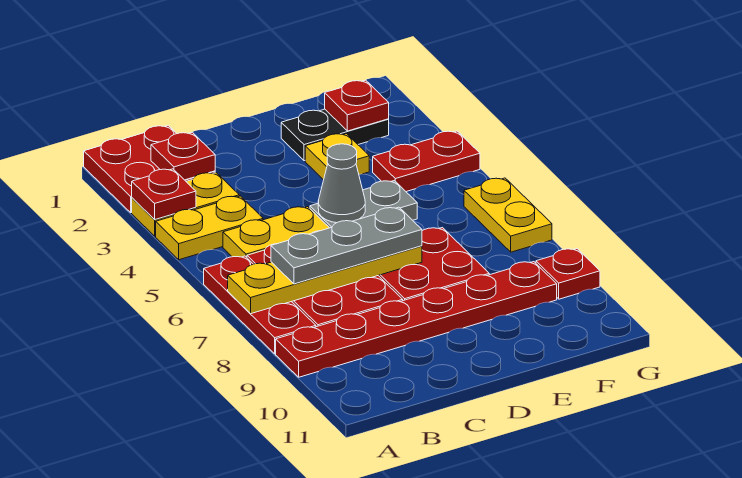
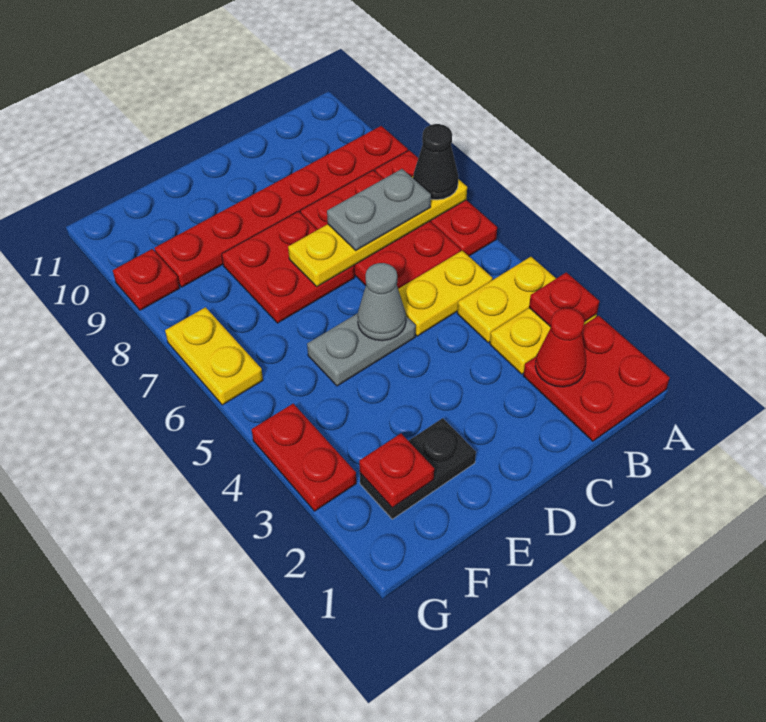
none -> black 1x1 cone [413,124,458,200]
red 1x1 plate [151,132,215,180] -> red 1x1 cone [535,308,586,387]
grey 1x3 plate [271,207,422,284] -> grey 1x2 plate [327,169,431,250]
yellow 1x1 plate [305,134,369,180] -> none
red 1x2 plate [373,131,480,192] -> red 1x2 plate turned to [252,404,356,511]

